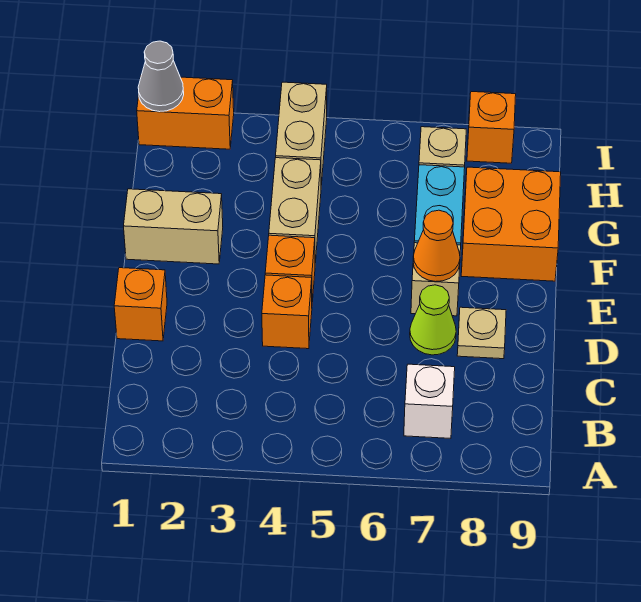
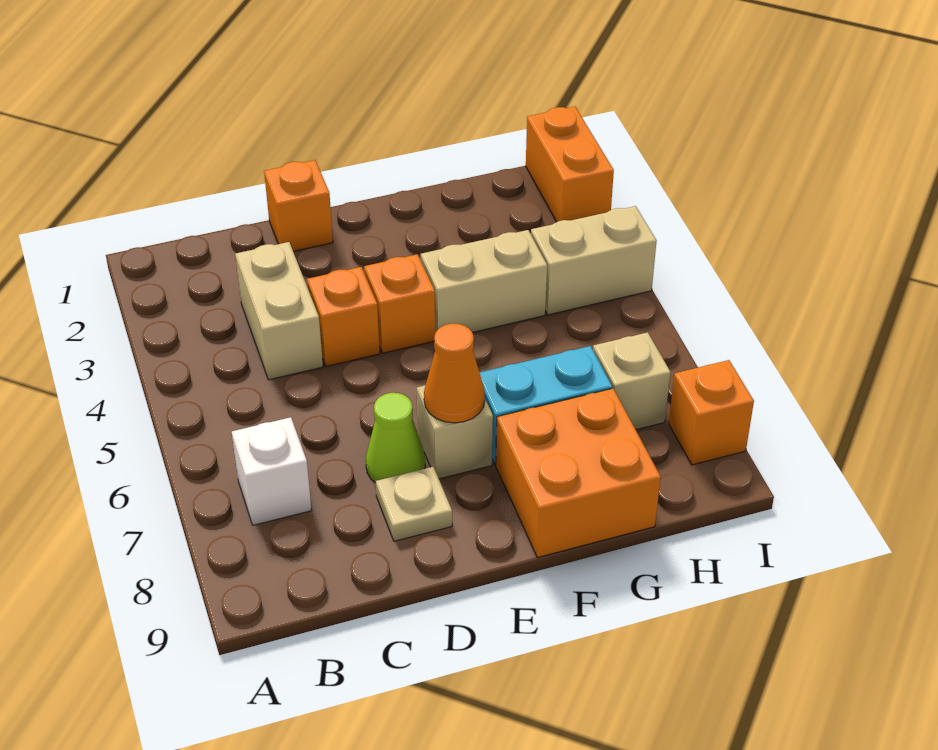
tan 1x2 brick [124,189,223,264] -> tan 1x2 brick moved to [235,242,323,380]
grey 1x1 cone [138,41,184,112] -> none

